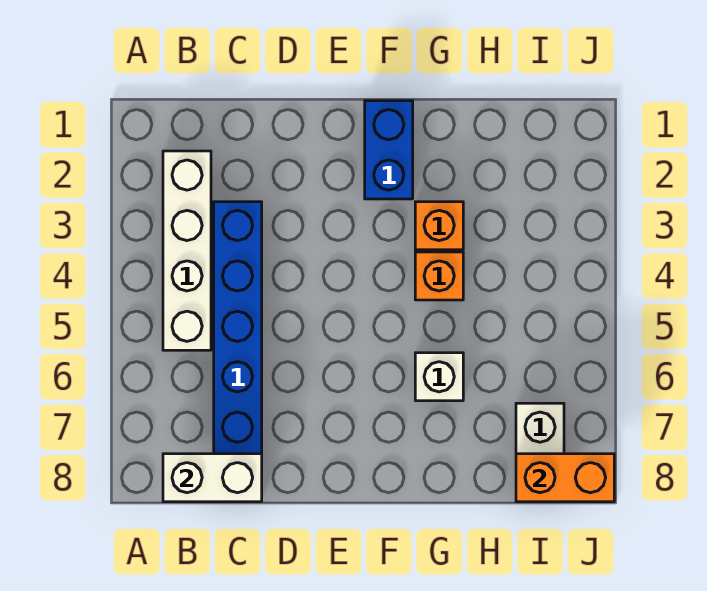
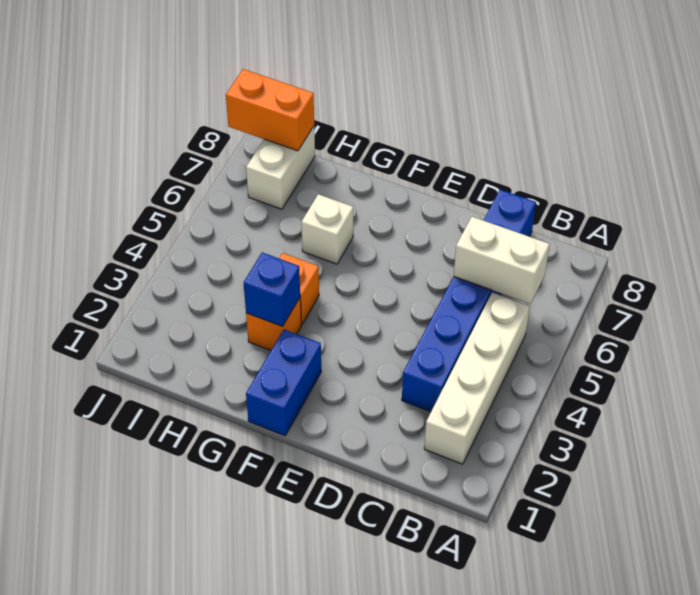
white 1x2 brick [163,454,262,502] -> white 1x2 brick moved to [454,217,549,304]
none -> blue 1x1 brick [244,252,300,327]

